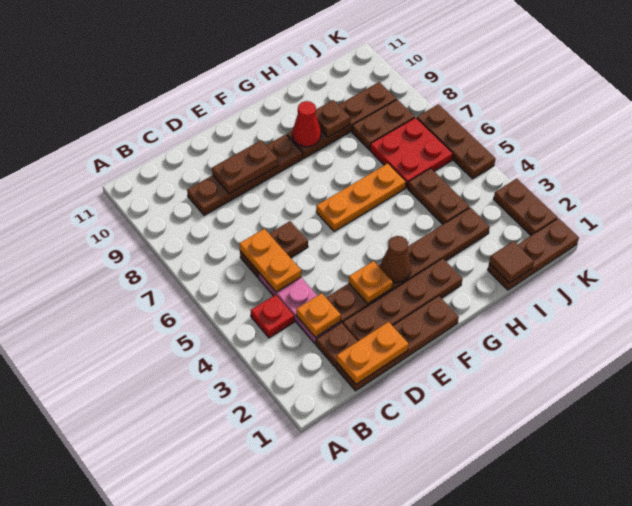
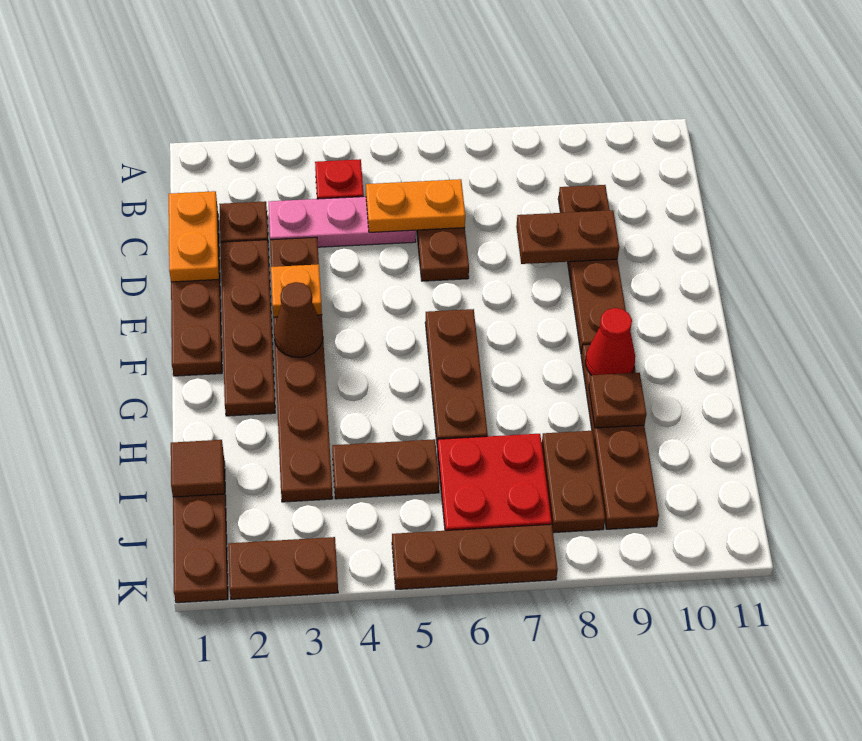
orange 1x1 plate [296,293,341,337] -> none
brown 1x2 plate [212,140,278,194] -> brown 1x2 plate turned to [516,210,619,264]
orange 1x3 plate [316,163,406,231] -> brown 1x3 plate [425,309,488,447]

